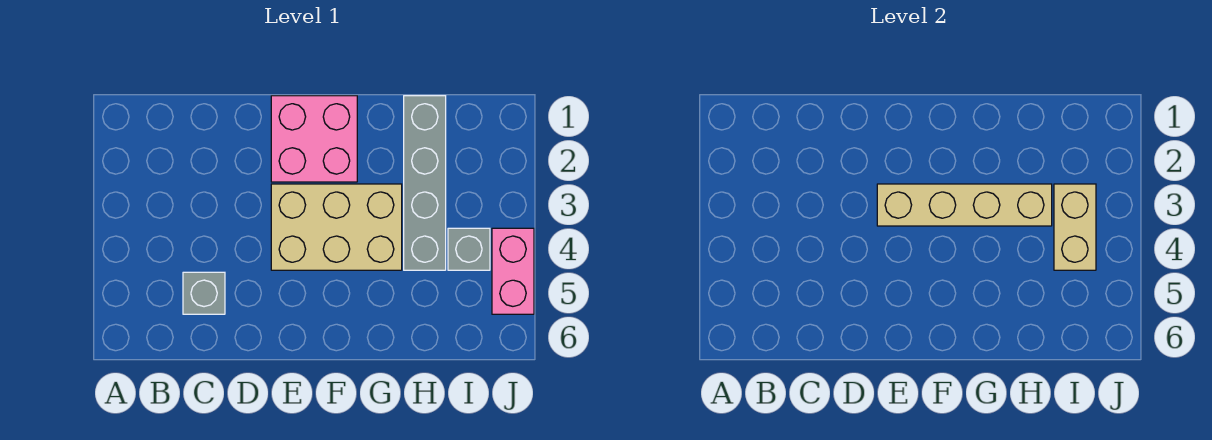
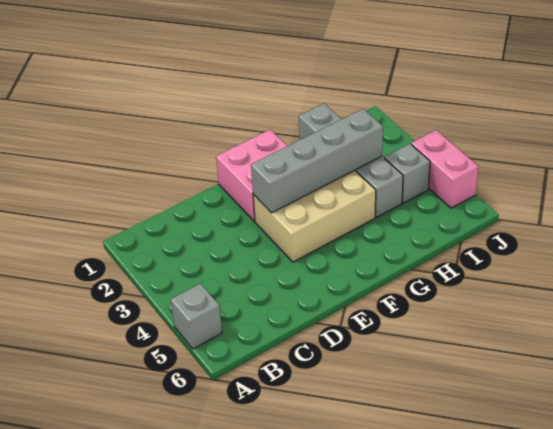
grey 1x1 brick [183,272,225,314] -> grey 1x1 brick moved to [171,283,222,349]
tan 1x4 brick [877,184,1052,226] -> grey 1x4 brick [251,109,383,213]
tan 1x2 brick [1054,184,1096,270] -> none

